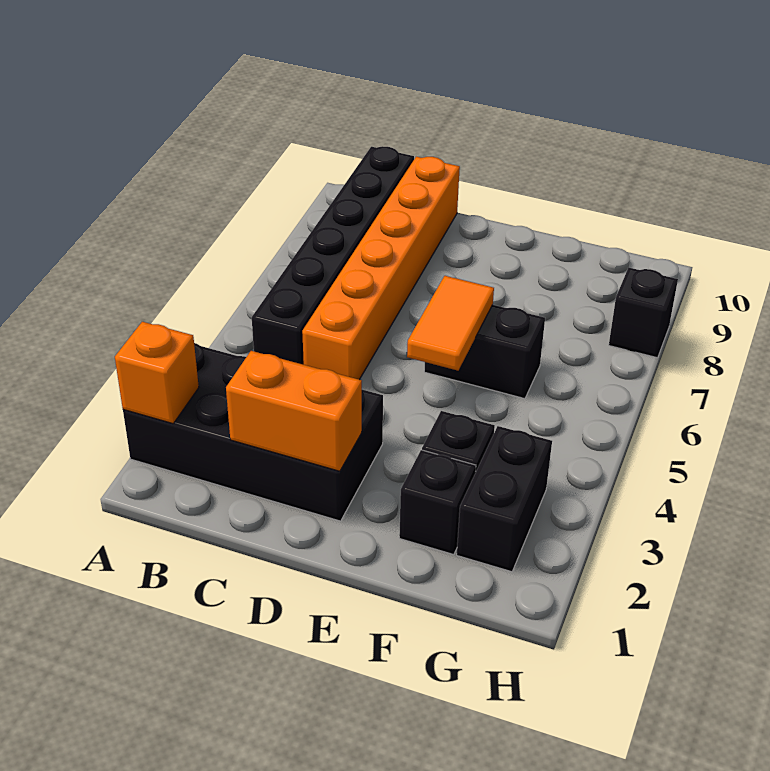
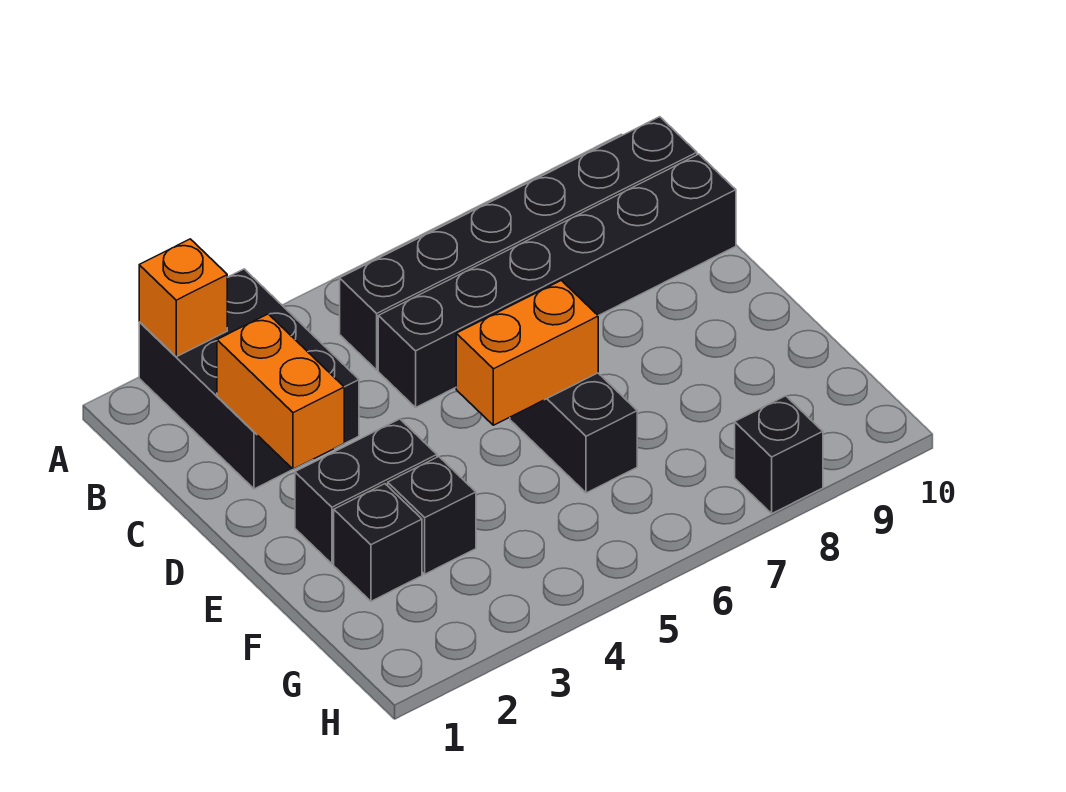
black 2x4 brick [123,343,383,521] -> black 2x3 brick [139,269,359,489]
orange 1x6 brick [302,157,460,380] -> black 1x6 brick [378,154,736,407]
orange 1x2 tile [407,276,494,371] -> orange 1x2 brick [456,280,598,425]
black 1x2 brick [457,426,552,572] -> black 1x2 brick moved to [295,419,437,564]

